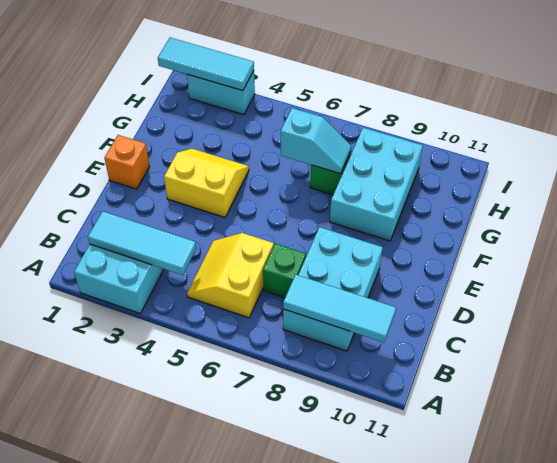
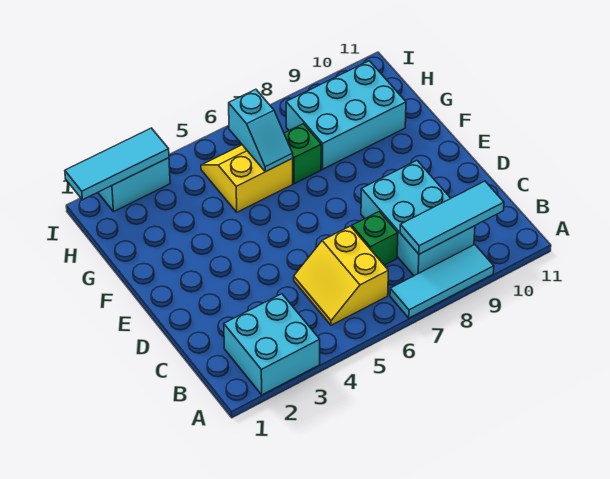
cyan 1x3 tile [88,211,196,275] -> cyan 1x3 tile moved to [390,245,494,318]
orange 1x1 brick [105,135,150,189] -> none
yellow 2x2 slope [164,149,249,217] -> yellow 2x2 slope moved to [201,145,293,212]
cyan 2x3 brick [330,128,423,241] -> cyan 2x3 brick turned to [286,61,406,170]
cyan 1x2 slope [280,108,351,174] -> cyan 1x2 slope turned to [229,89,293,172]

